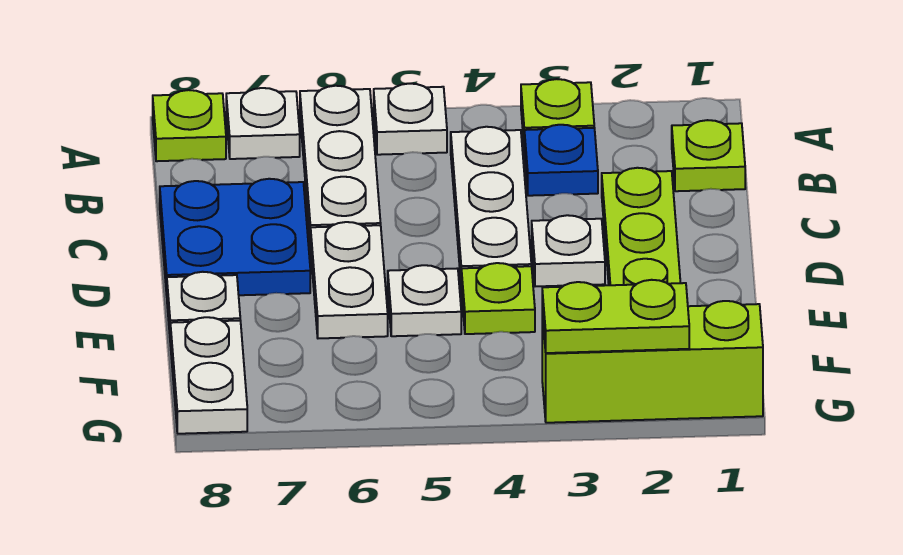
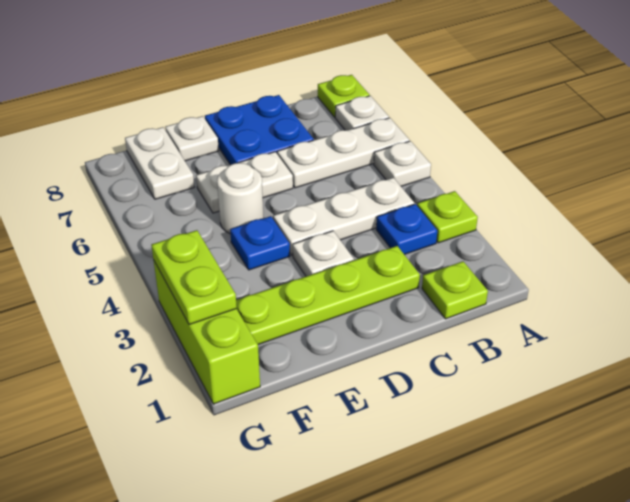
lime 1x1 plate [461,263,535,334] -> blue 1x1 plate [230,216,290,270]
white 1x1 plate [388,265,461,336] -> white 1x1 round brick [217,163,264,234]
white 1x2 plate [170,317,247,434] -> white 1x2 plate turned to [125,127,194,199]

